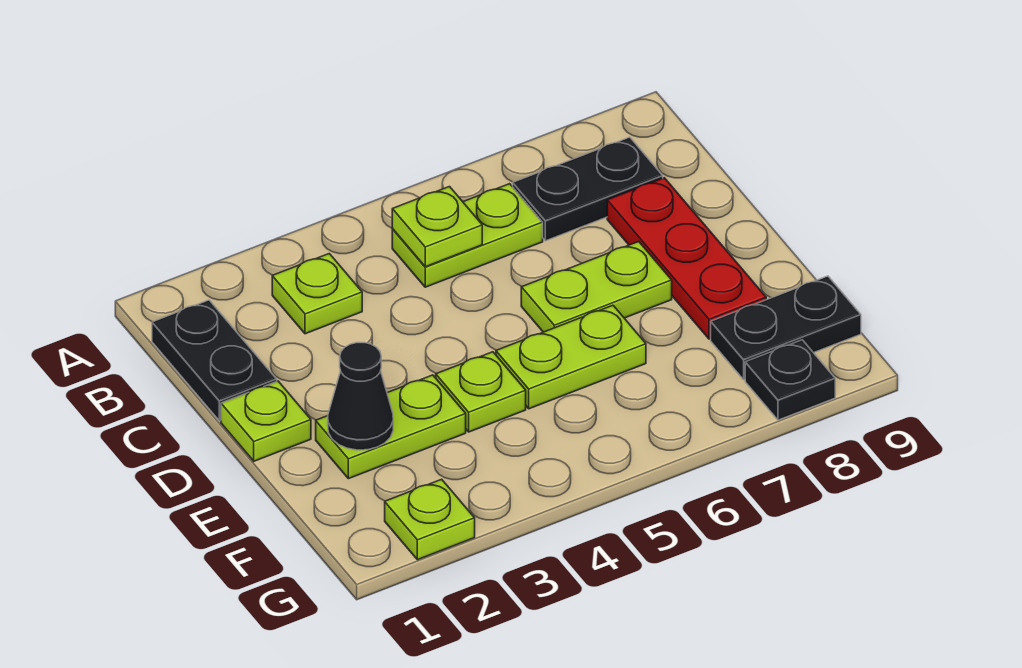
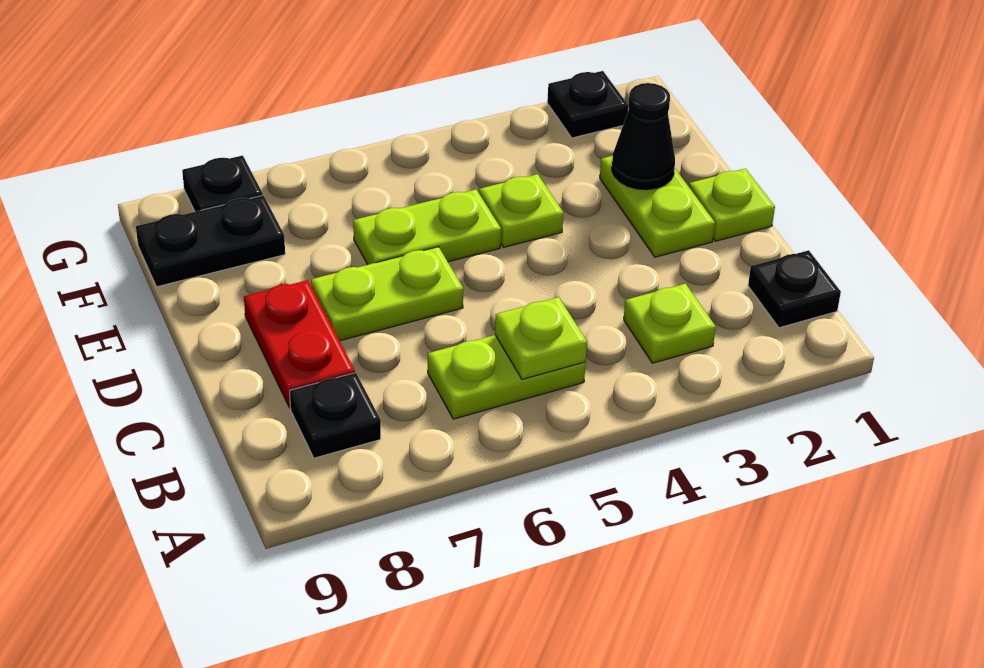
black 1x2 plate [152,300,277,421] -> black 1x1 plate [748,250,841,328]
black 1x2 plate [513,137,663,241] -> black 1x1 plate [290,373,381,458]
red 1x3 plate [607,178,766,339] -> red 1x2 plate [244,280,355,408]
lime 1x2 plate [316,375,466,479] -> lime 1x2 plate turned to [600,156,715,257]
lime 1x1 plate [385,479,475,560] -> black 1x1 plate [547,71,628,138]

